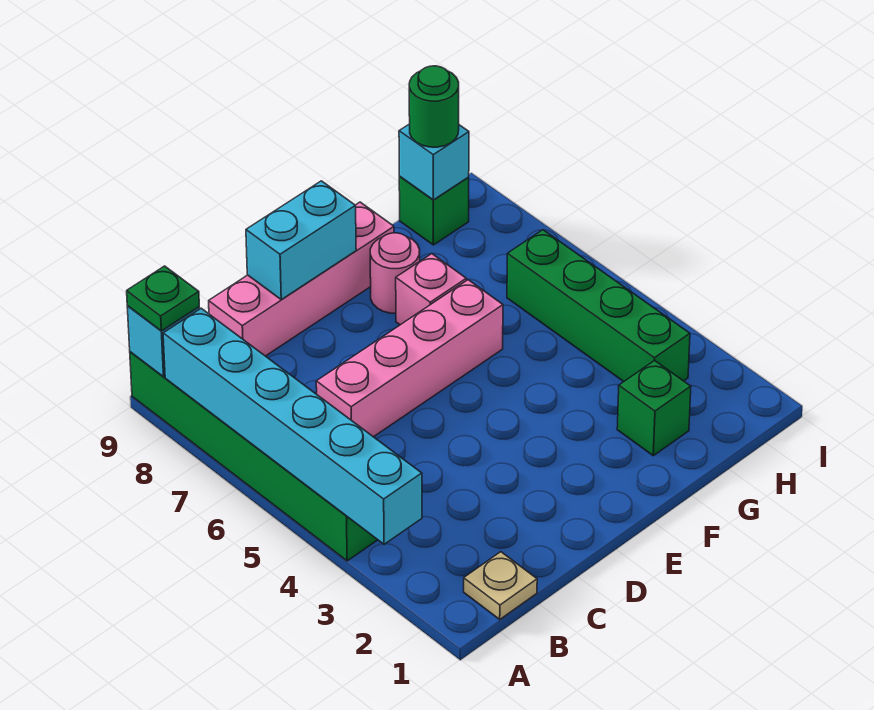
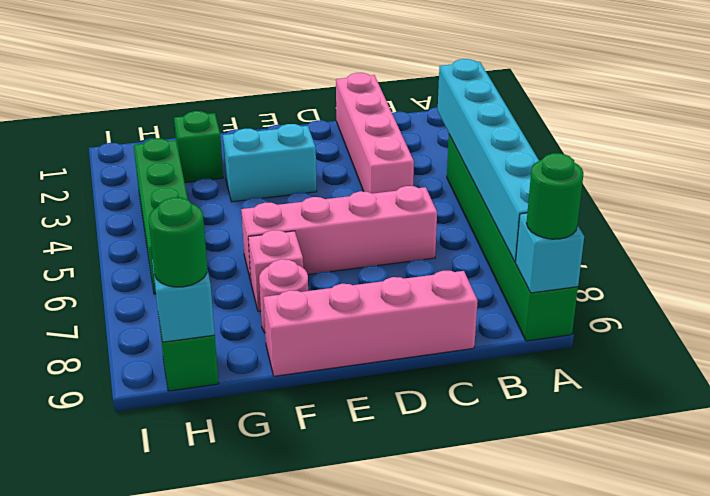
green 1x1 plate [127,266,199,331] -> green 1x1 round brick [527,153,584,239]
tan 1x1 plate [464,552,537,619] -> none
none -> pink 1x4 brick [336,73,414,194]
cyan 1x2 brick [246,181,356,299] -> cyan 1x2 brick moved to [223,124,317,202]

